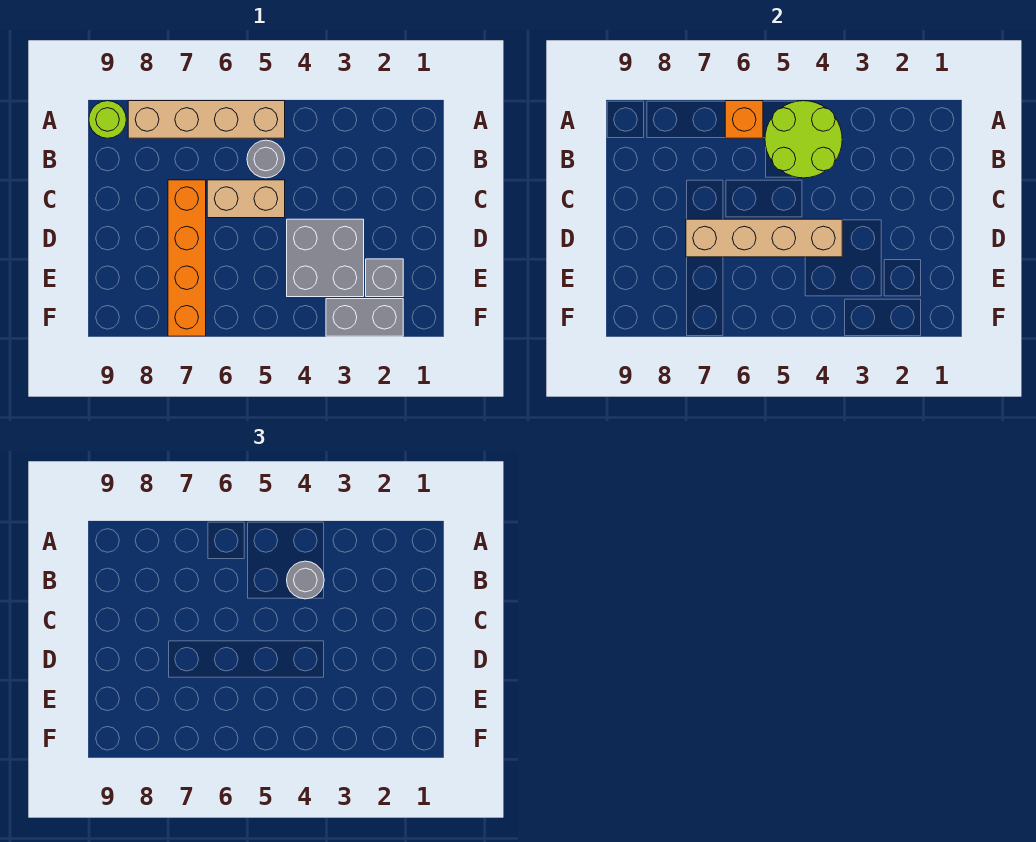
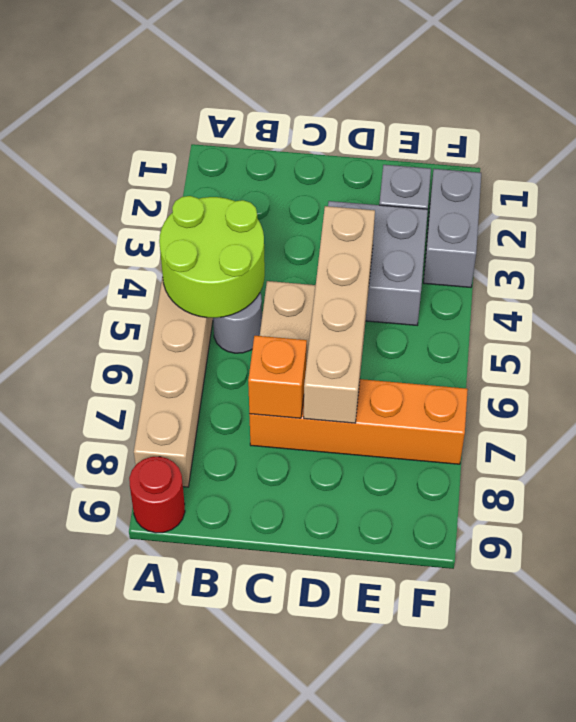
orange 1x1 brick [725,101,763,138] -> orange 1x1 brick moved to [248,336,307,418]
lime 1x1 round brick [89,101,126,138] -> red 1x1 round brick [129,457,185,533]
grey 1x1 round brick [287,561,324,599] -> none

